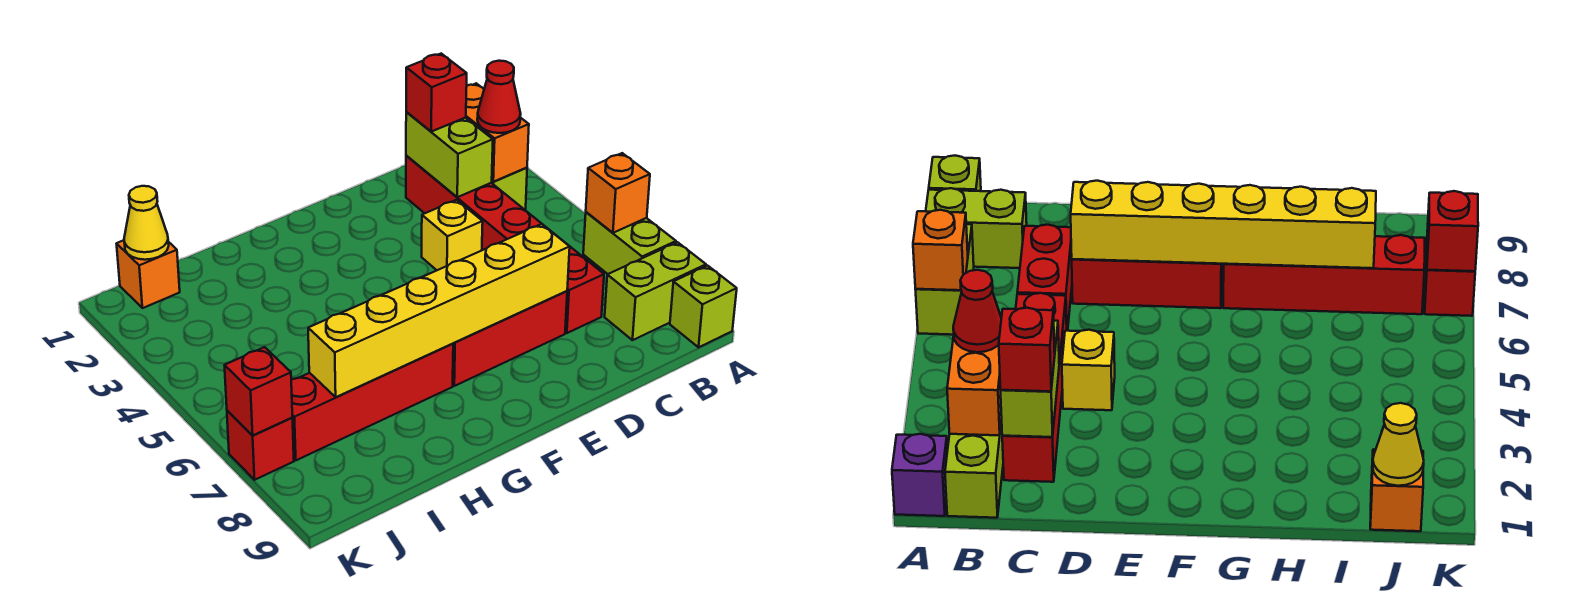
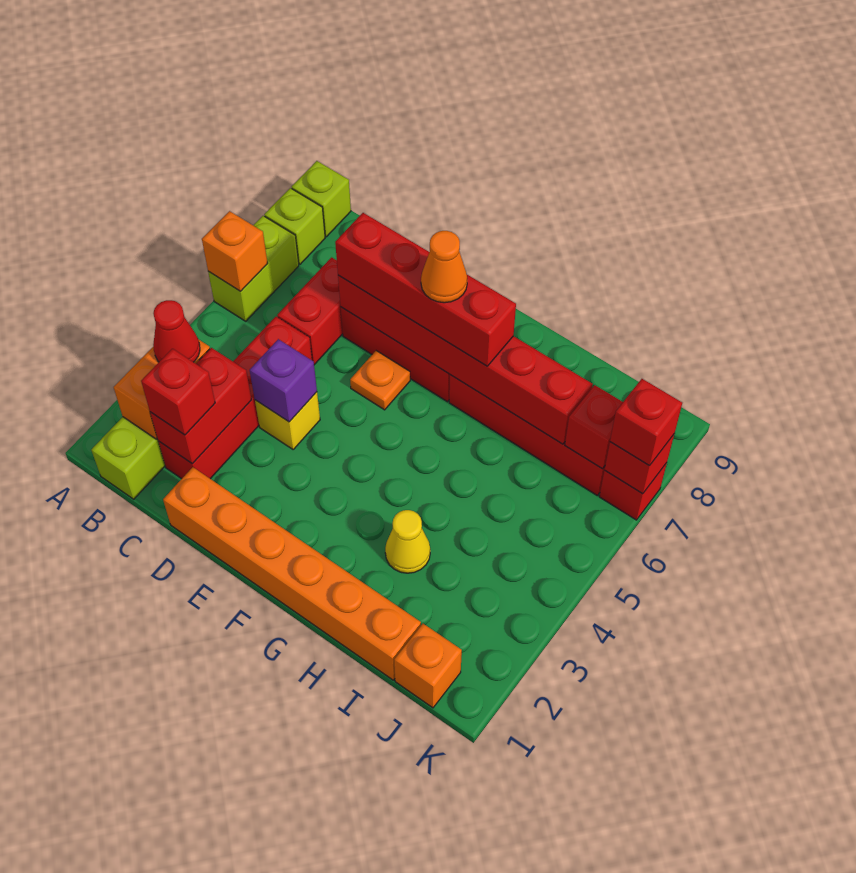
purple 1x1 brick [892,434,947,516] -> purple 1x1 brick moved to [250,339,317,422]
lime 1x2 brick [605,242,706,340] -> lime 1x1 brick [264,188,325,264]
lime 1x2 brick [406,112,493,197] -> red 1x2 brick [150,348,252,464]
none -> orange 1x6 brick [163,467,421,680]
yellow 1x6 brick [308,224,570,397] -> red 1x6 brick [338,275,593,444]
none -> red 1x4 brick [335,213,516,366]
none -> orange 1x1 plate [350,351,410,410]
none -> orange 1x1 cone [421,231,467,303]
yellow 1x1 cone [124,186,169,260] -> yellow 1x1 cone moved to [385,510,430,573]
none -> red 1x1 brick [565,385,623,469]
none -> red 1x1 brick [610,379,682,466]

